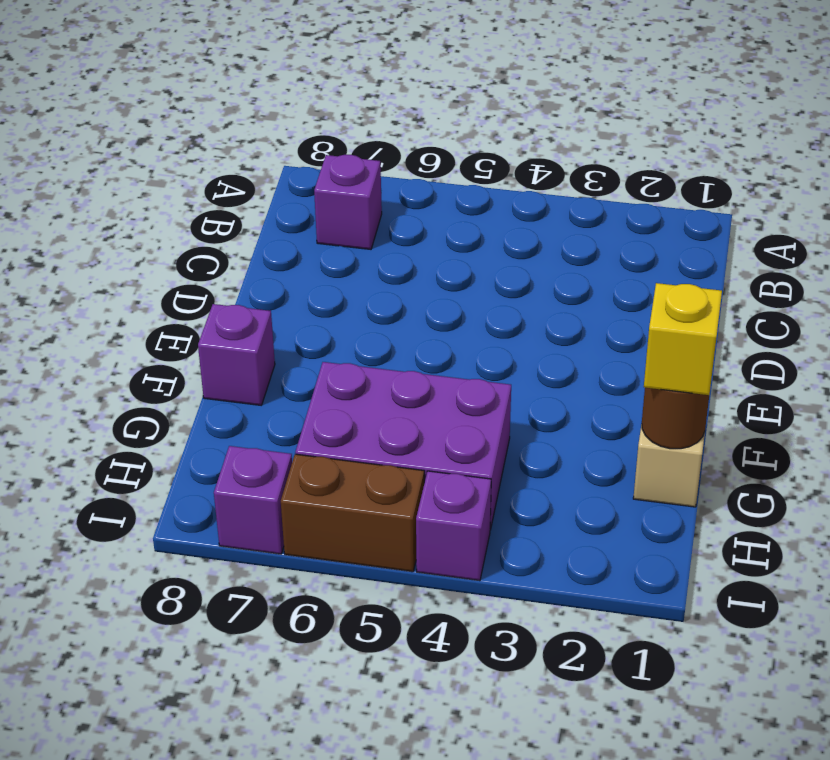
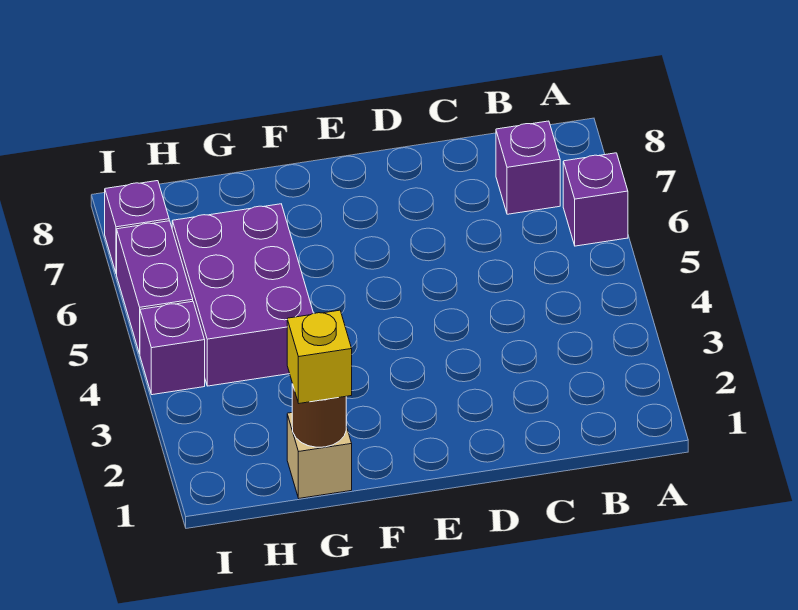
purple 1x1 brick [198,304,275,405] -> purple 1x1 brick moved to [563,153,628,246]
brown 1x2 brick [281,454,424,572] -> purple 1x2 brick [117,221,193,354]

